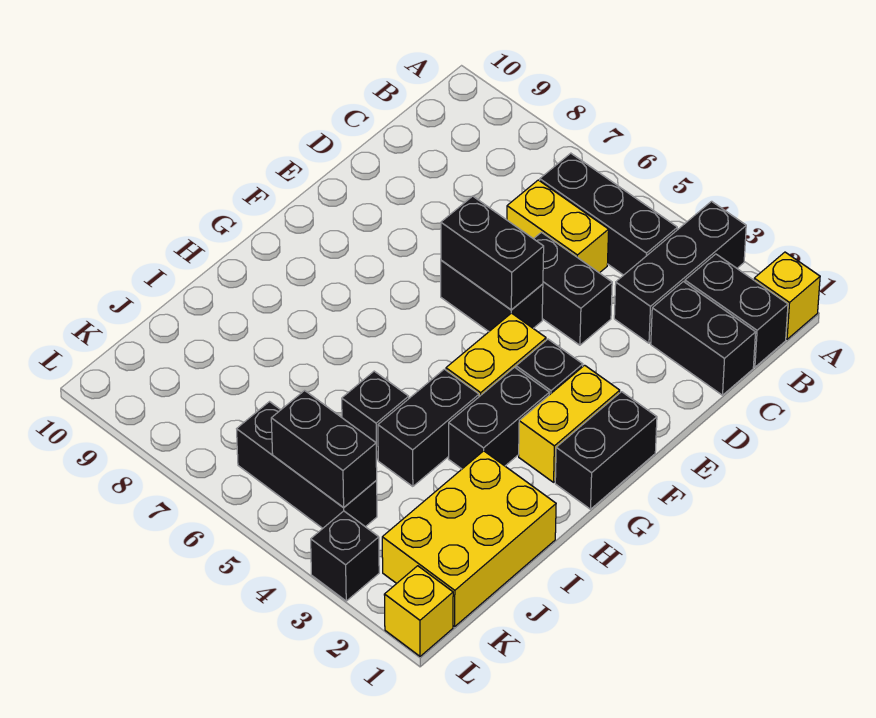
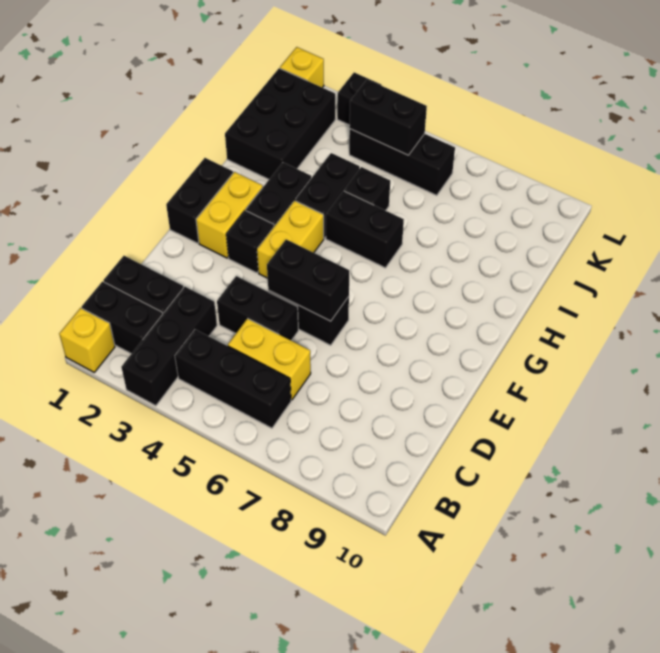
none -> black 1x2 brick [326,191,404,268]
yellow 2x3 brick [382,451,556,626] -> black 2x3 brick [225,68,335,179]

